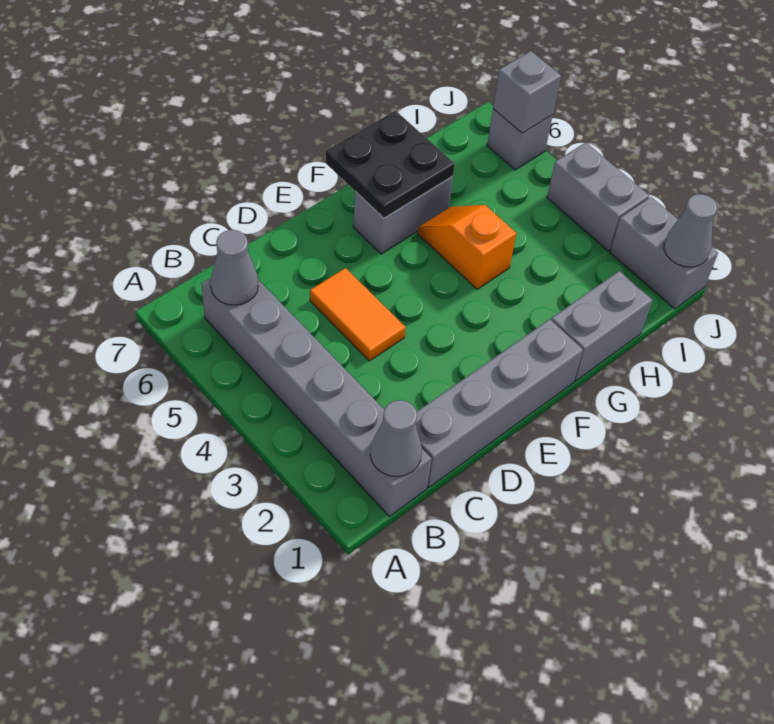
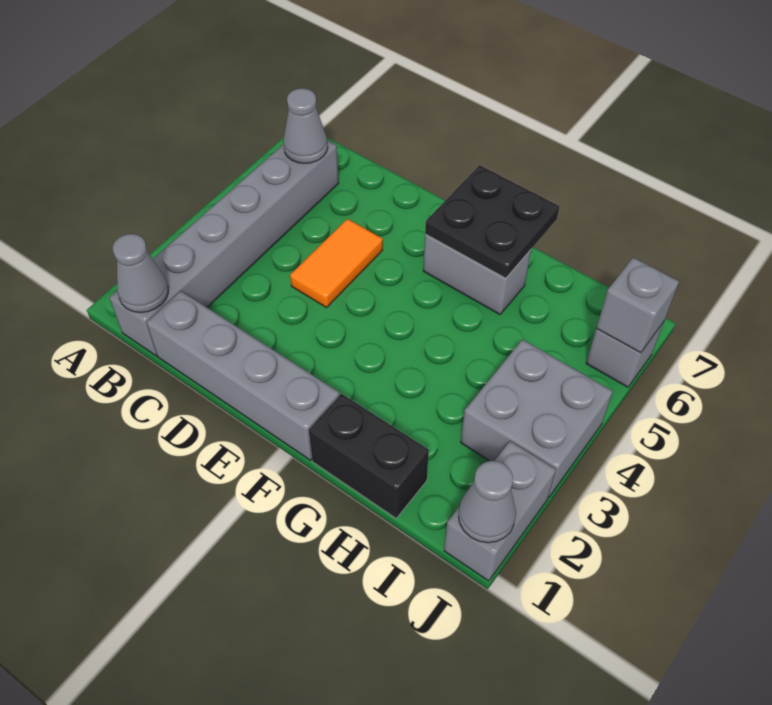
grey 1x2 brick [551,271,652,381] -> black 1x2 brick [309,394,429,518]
orange 1x2 slope [417,205,516,289] -> none
grey 1x2 brick [547,142,649,251] -> grey 2x2 brick [461,339,613,498]

